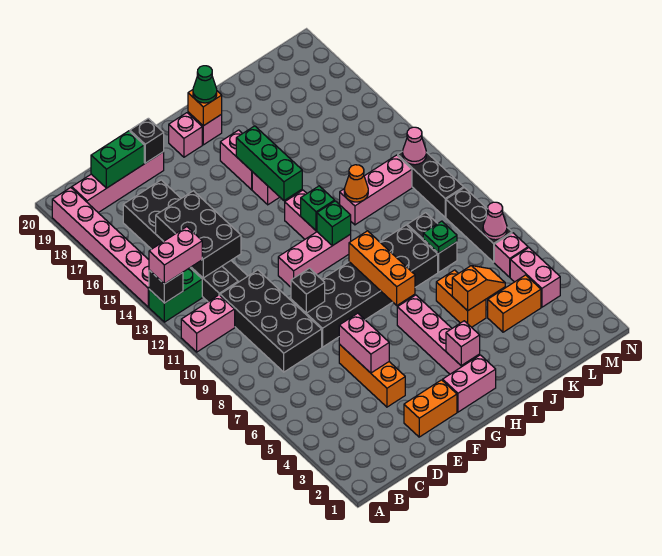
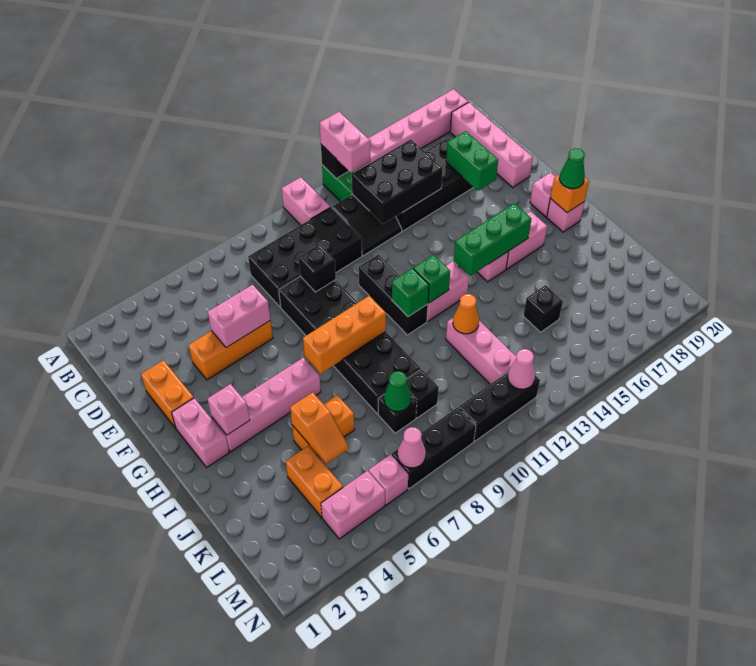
green 1x2 brick [91,131,144,188] -> green 1x2 brick moved to [446,131,498,191]
black 1x1 brick [130,118,164,163] -> black 1x1 brick moved to [523,285,563,332]
pink 1x3 brick [278,232,351,287] -> black 1x3 brick [359,255,428,335]
green 1x1 plate [423,221,457,253] -> green 1x1 cone [384,371,411,412]

